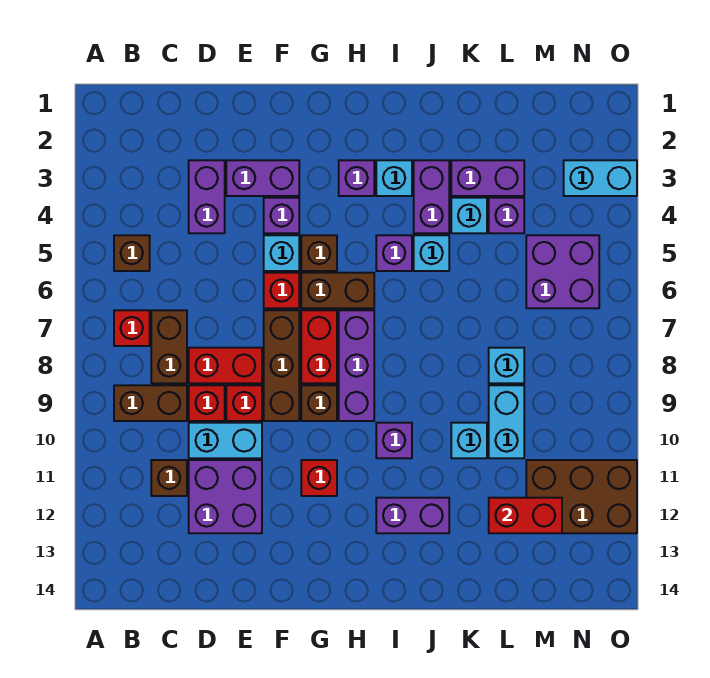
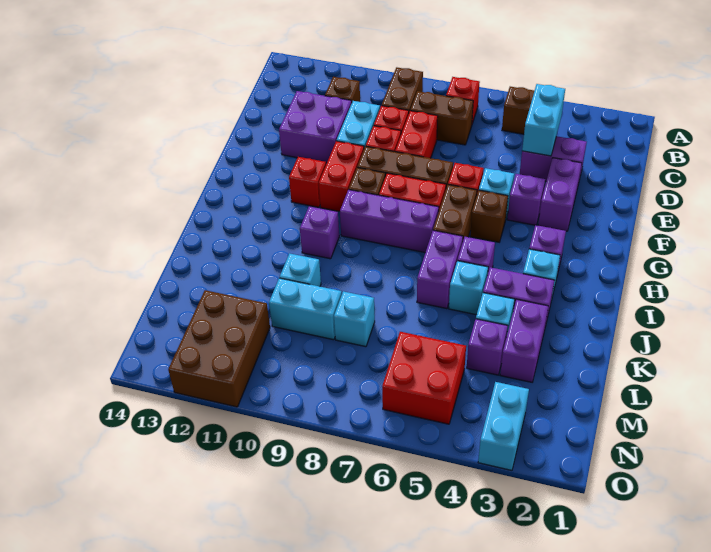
none -> cyan 1x2 brick [522,84,565,156]
purple 1x2 brick [376,498,449,533] -> purple 1x2 brick moved to [417,230,463,309]
red 1x2 brick [489,498,562,533] -> red 1x2 brick moved to [319,141,364,211]
purple 2x2 brick [526,235,599,308] -> red 2x2 brick [382,332,466,424]

